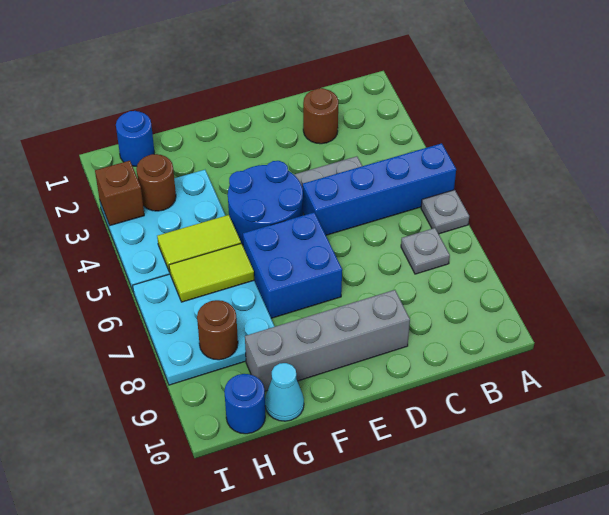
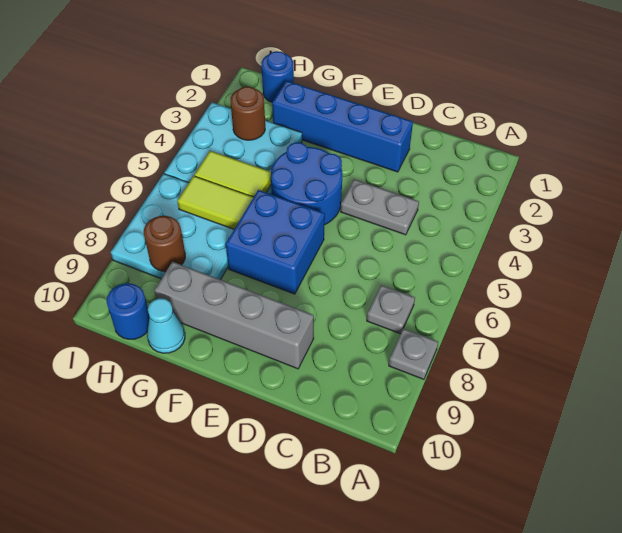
blue 1x4 brick [303,143,456,235] -> blue 1x4 brick moved to [272,81,413,172]
grey 1x1 plate [421,190,469,234] -> grey 1x1 plate moved to [389,329,438,379]
brown 1x1 round brick [303,88,338,144] -> none
brown 1x1 brick [95,161,144,225] -> none

